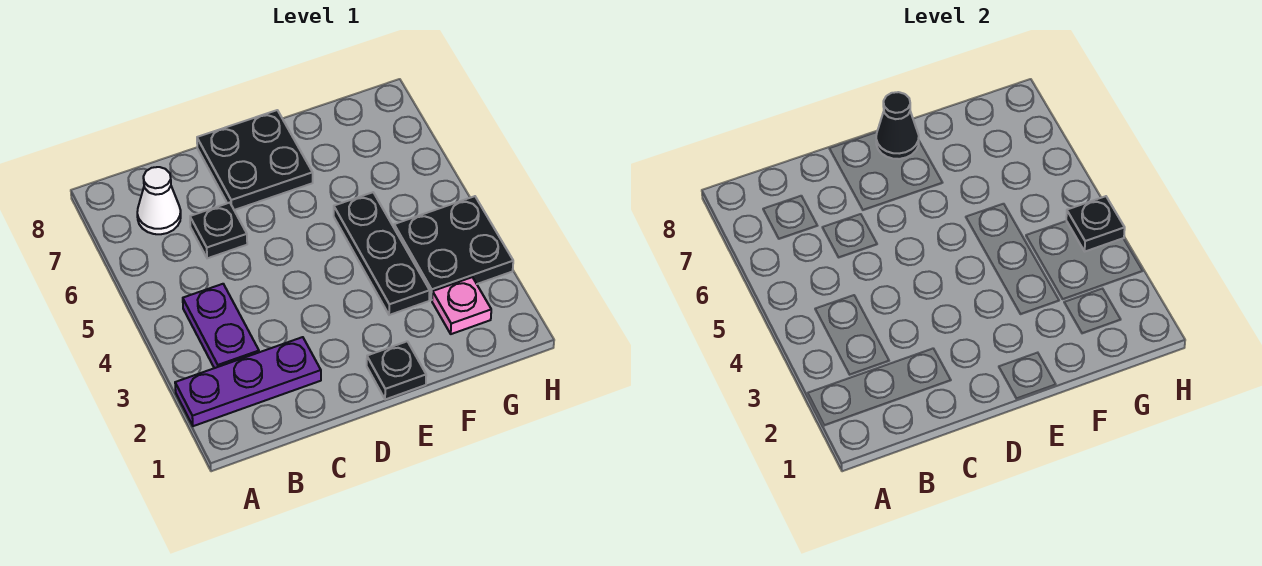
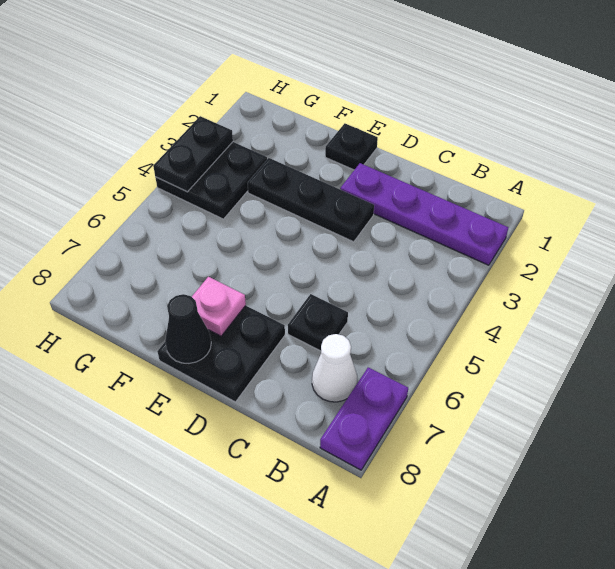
purple 1x3 plate [175,337,321,426] -> purple 1x4 plate [340,163,509,265]
purple 1x2 plate [183,284,259,368] -> purple 1x2 plate moved to [320,367,408,470]
black 1x3 plate [334,192,430,315] -> black 1x3 plate turned to [247,158,374,242]
pink 1x1 plate [432,277,491,334] -> pink 1x1 plate moved to [192,277,246,336]
black 1x1 plate [1066,196,1125,251] -> black 1x2 plate [153,116,233,192]

